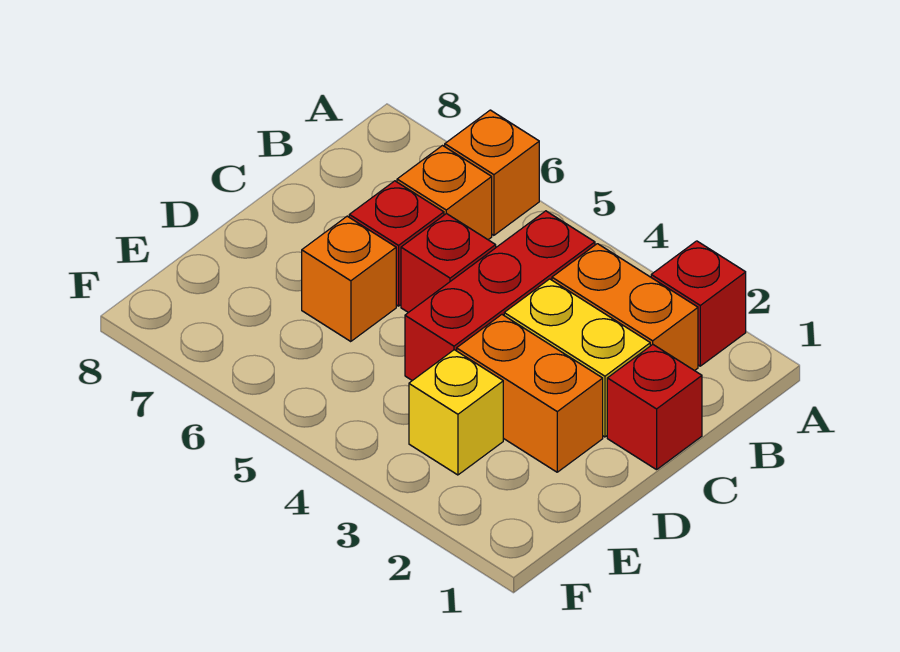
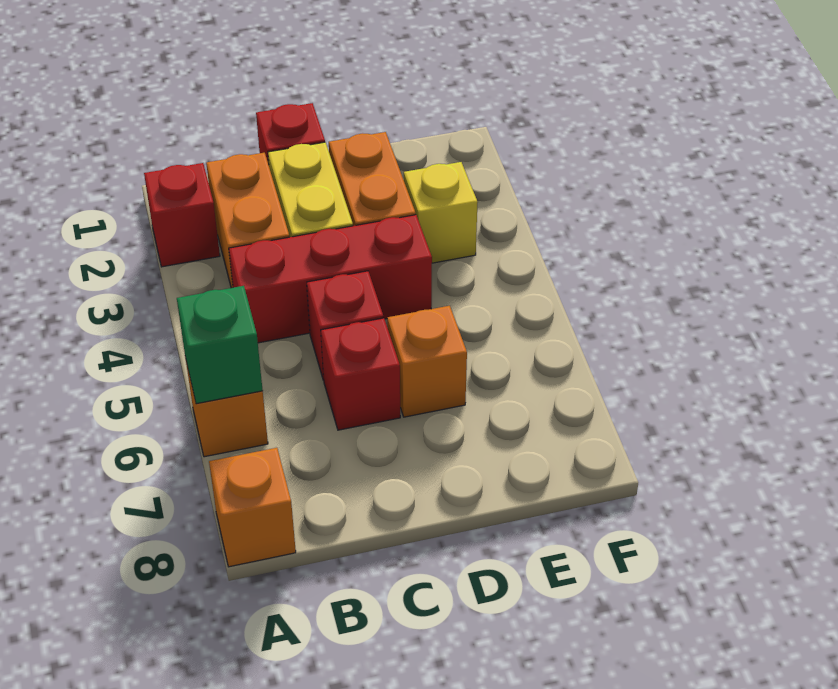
none -> green 1x1 brick [177,286,263,404]
orange 1x1 brick [397,146,492,240] -> orange 1x1 brick moved to [209,448,296,567]

